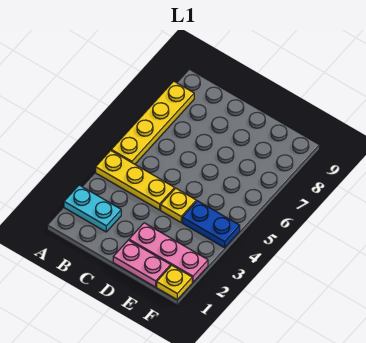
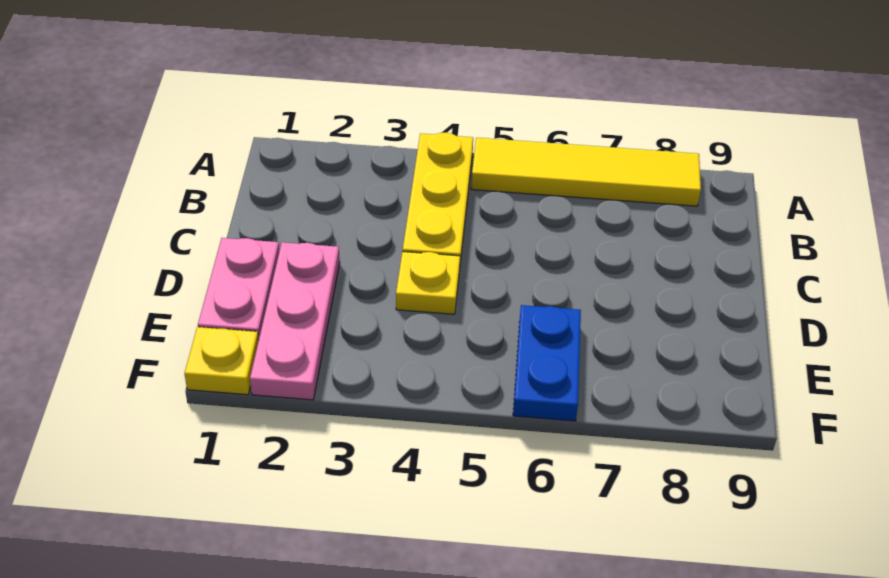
cyan 1x2 plate [64,185,121,232] -> none
yellow 1x4 plate [111,81,194,164] -> yellow 1x4 tile [471,138,701,206]
blue 1x2 plate [182,201,240,248] -> blue 1x2 plate moved to [513,305,581,421]

